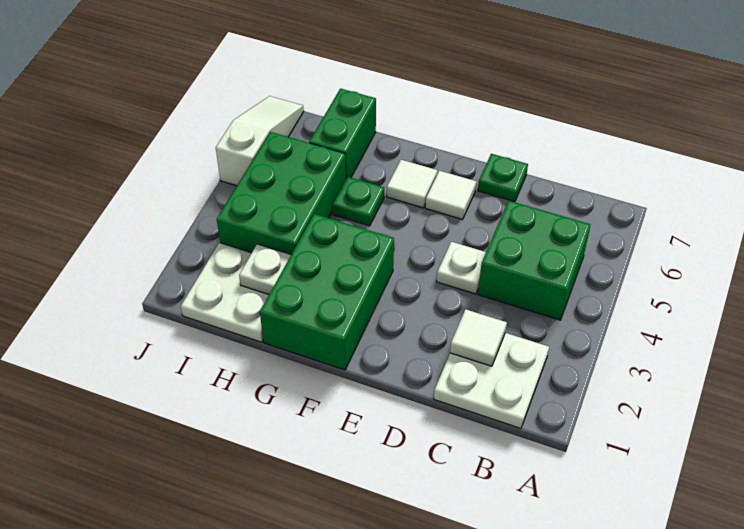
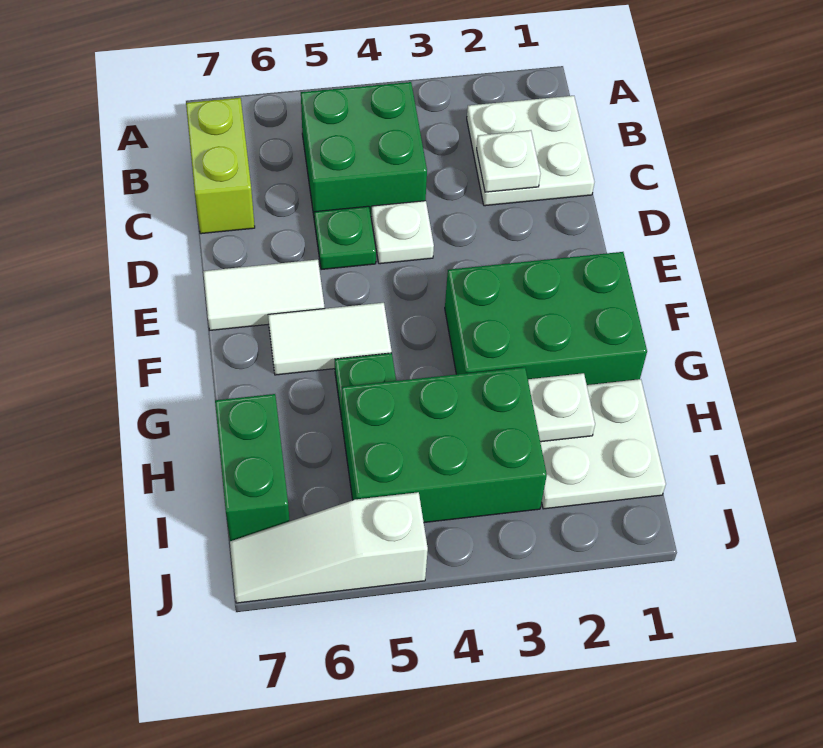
none -> lime 1x2 brick [186,98,255,234]
white 1x1 tile [450,309,507,366] -> white 1x1 plate [477,130,540,192]
green 1x1 plate [478,154,528,202] -> green 1x1 plate moved to [314,206,376,270]
white 1x1 tile [425,171,476,219] -> white 1x2 tile [203,260,325,330]
white 1x1 tile [387,160,437,208] -> white 1x2 tile [268,303,392,375]
green 1x2 brick [309,89,376,179] -> green 1x2 brick turned to [215,394,290,541]

